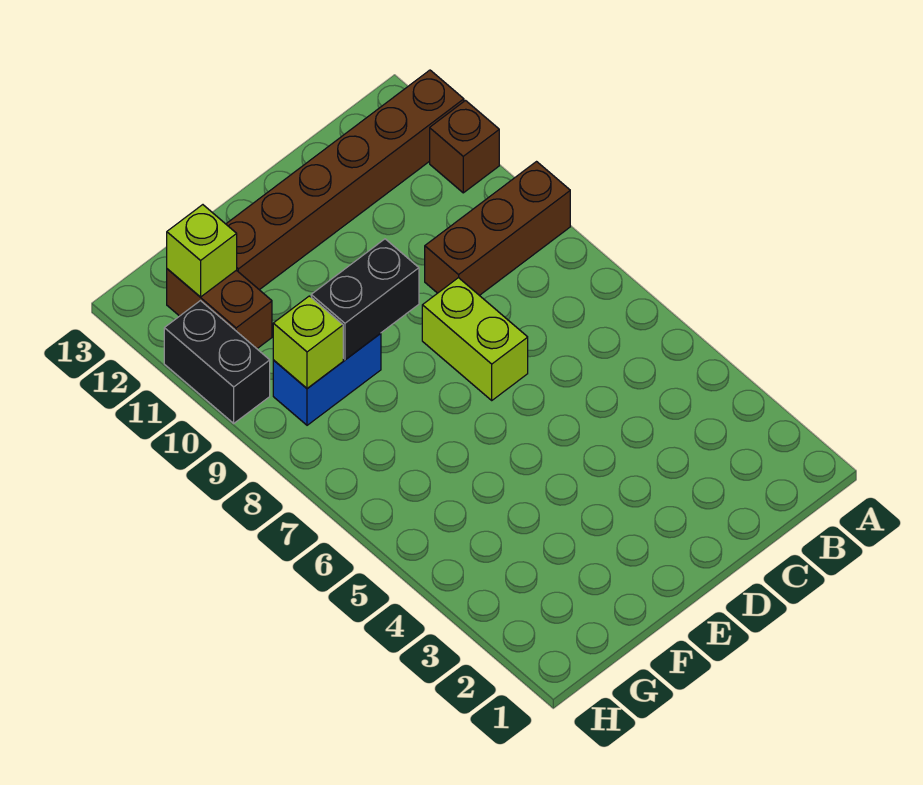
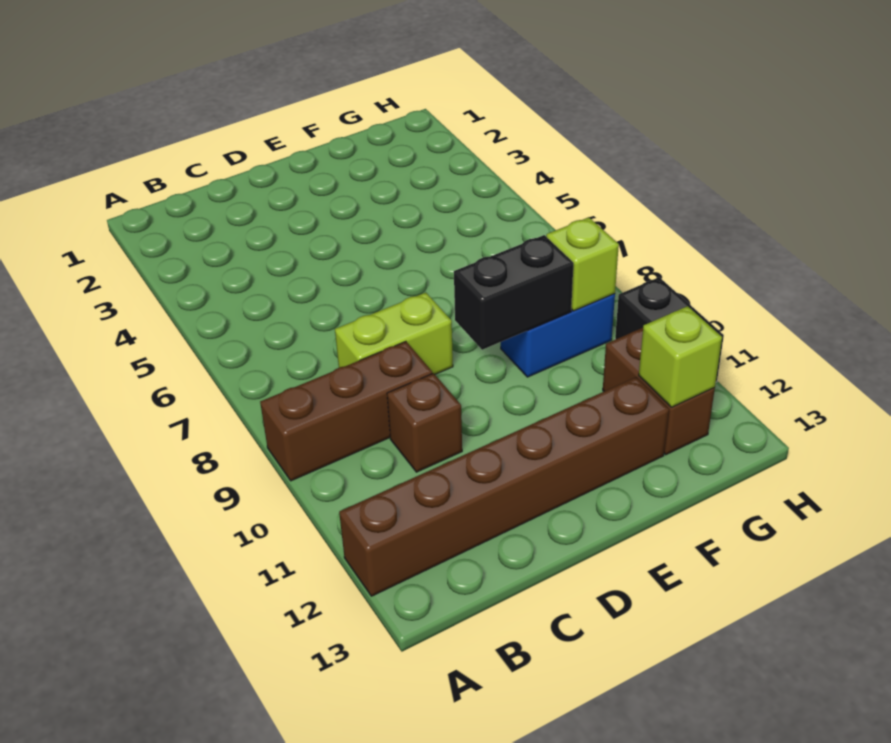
brown 1x1 brick [430,101,499,193] -> brown 1x1 brick moved to [387,373,462,472]
lime 1x2 brick [422,278,528,400] -> lime 1x2 brick turned to [335,292,453,374]

